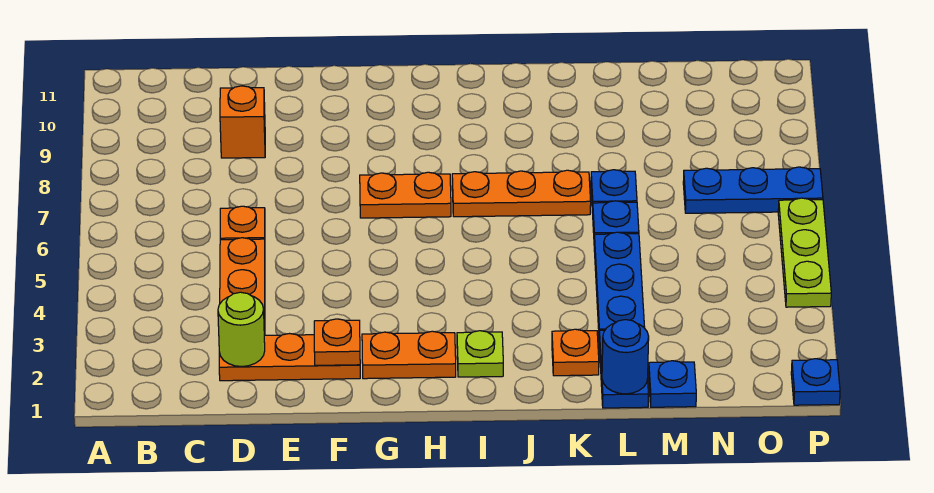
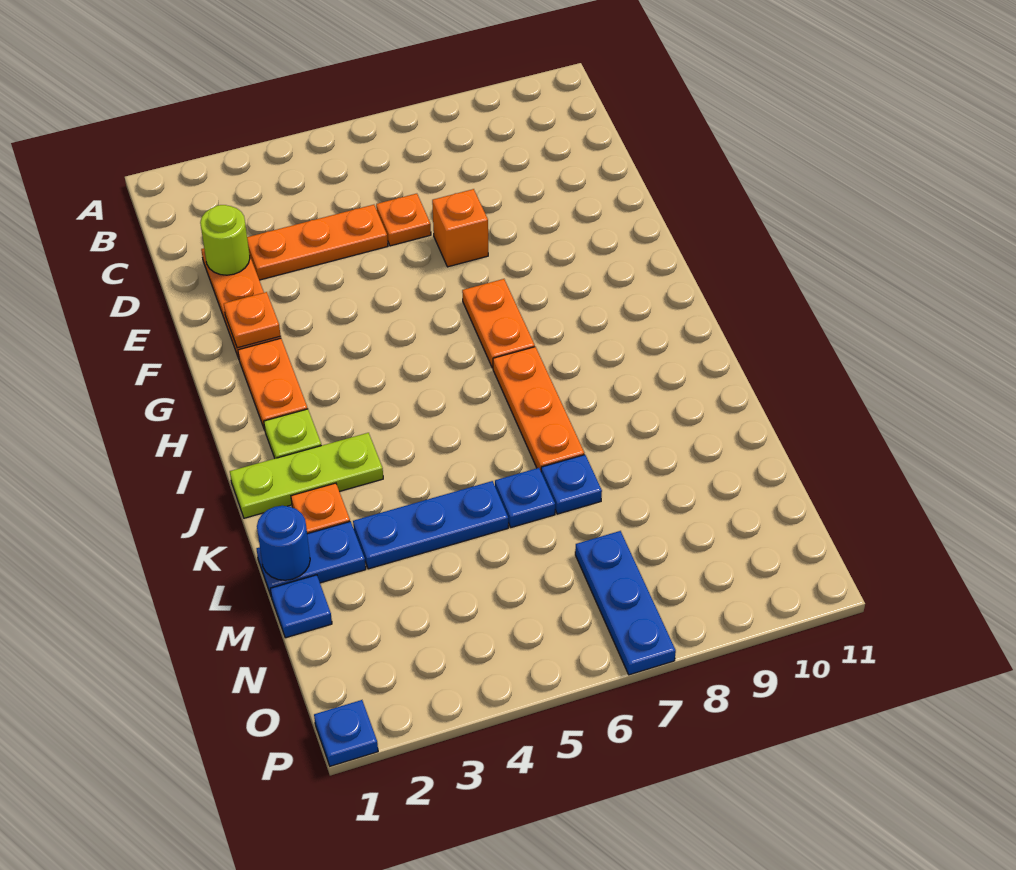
orange 1x1 brick [220,86,265,158] -> orange 1x1 brick moved to [432,189,488,267]
lime 1x3 plate [778,198,831,307] -> lime 1x3 plate moved to [230,433,383,518]

